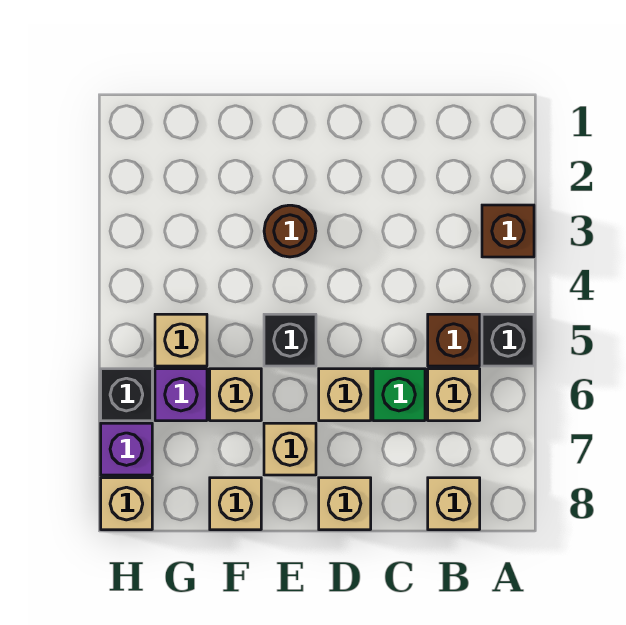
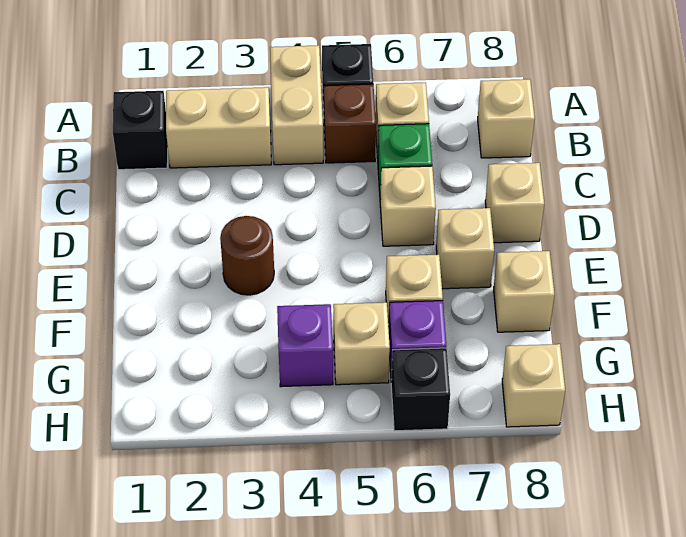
brown 1x1 brick [482,205,534,257] -> none
none -> tan 1x2 brick [270,45,323,165]
none -> tan 1x2 brick [166,87,271,168]
black 1x1 brick [264,314,316,366] -> black 1x1 brick moved to [113,91,168,170]
purple 1x1 brick [101,423,152,475] -> purple 1x1 brick moved to [277,304,333,387]

